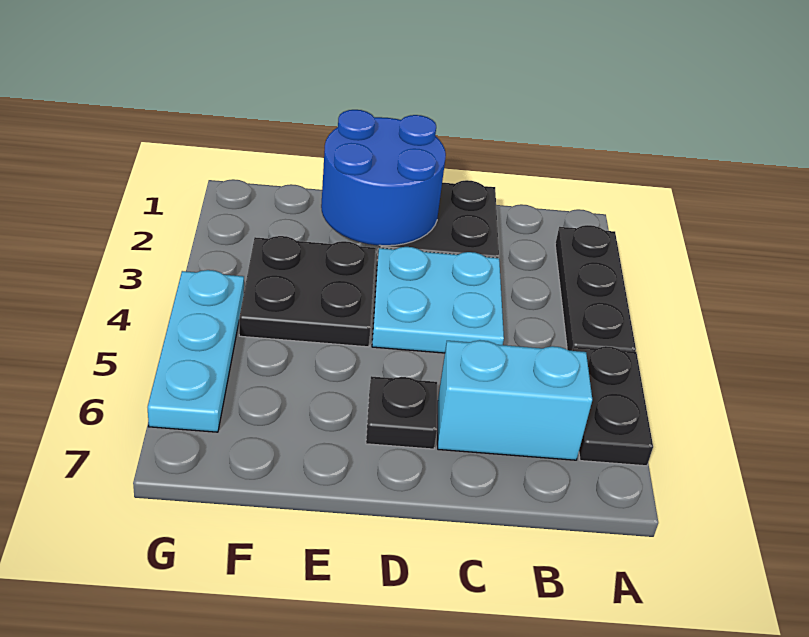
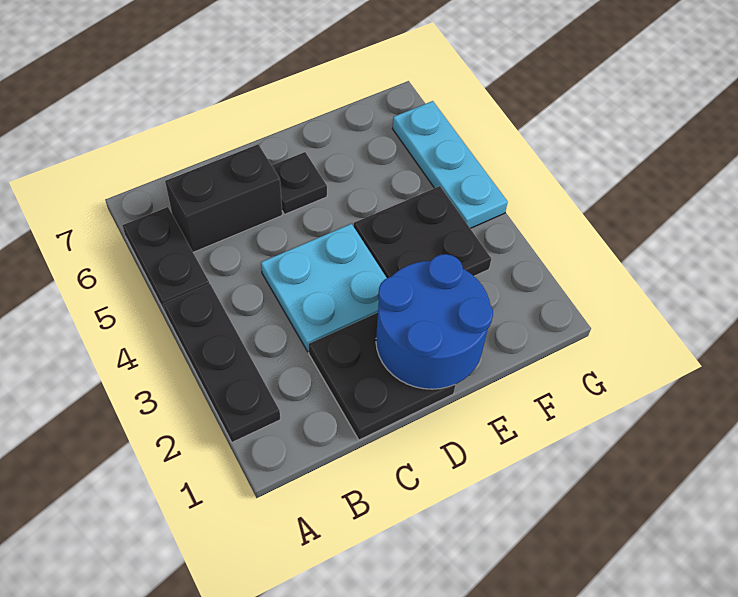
cyan 1x2 brick [438,340,592,460] -> black 1x2 brick [165,144,282,252]

